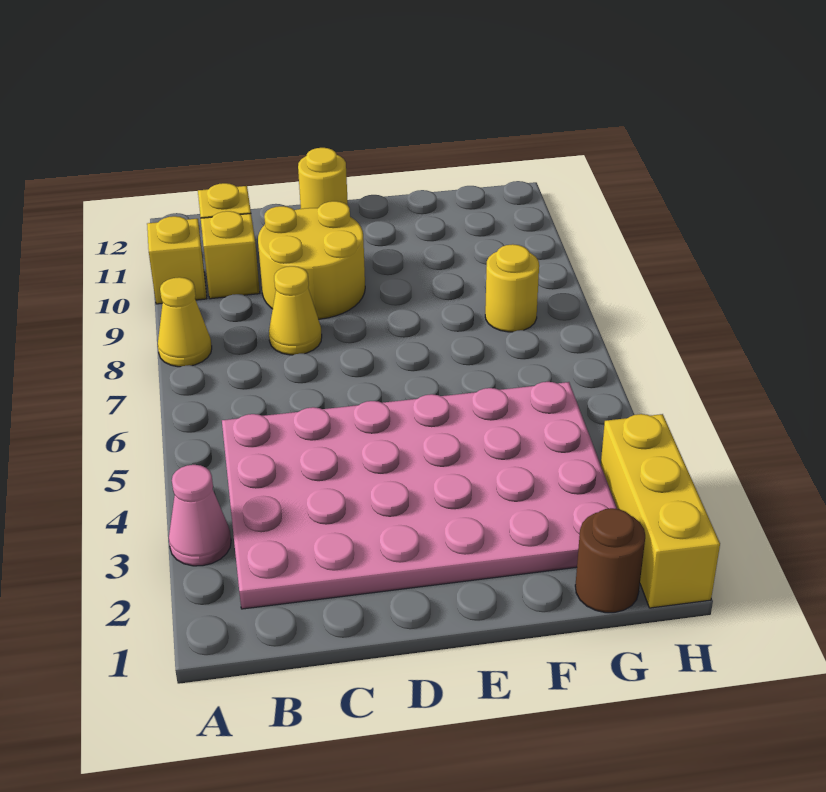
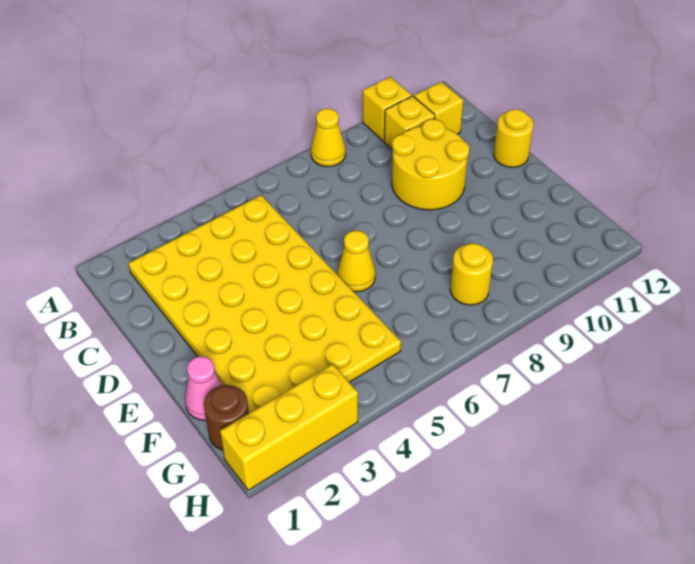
pink 1x1 cone [169,465,231,566] -> pink 1x1 cone moved to [185,356,222,420]
pink 4x6 plate [222,382,617,609] -> yellow 4x6 plate [128,195,401,413]
yellow 1x1 cone [269,266,322,355] -> yellow 1x1 cone moved to [337,230,376,292]

